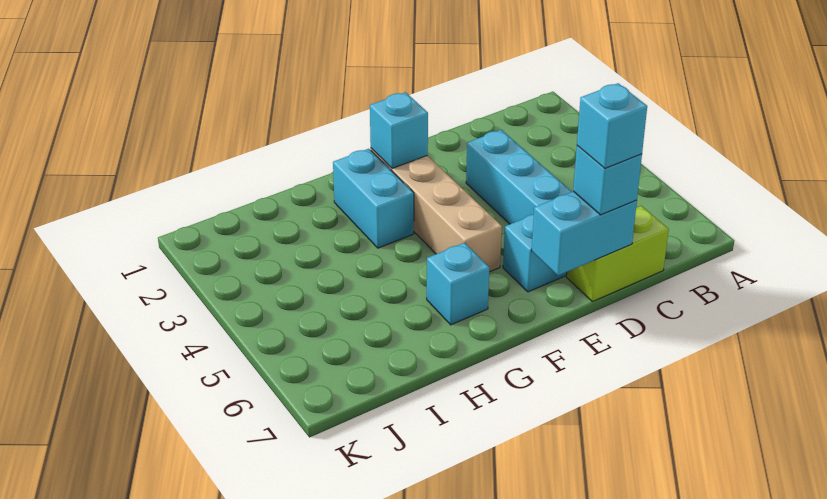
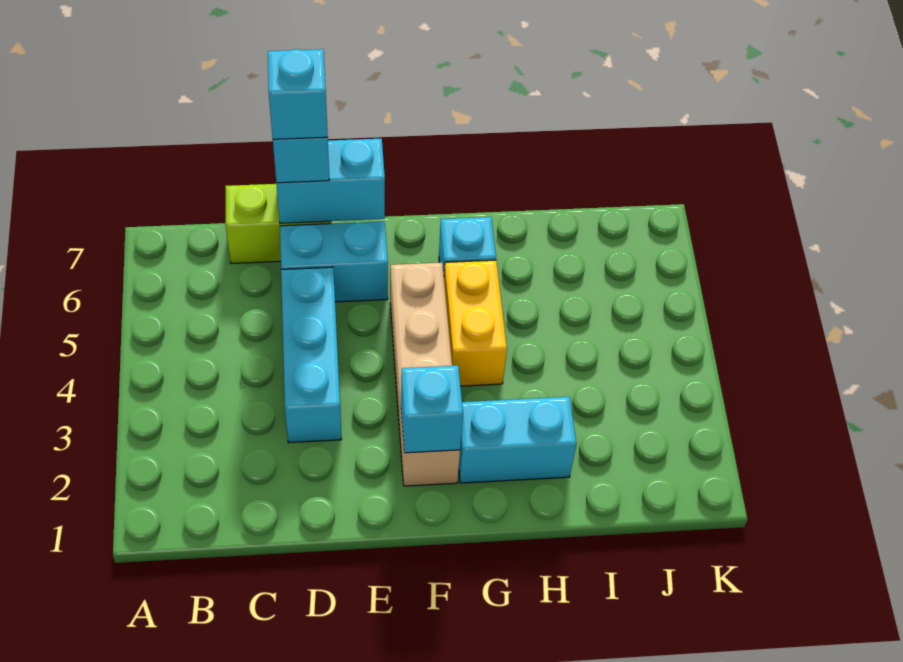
cyan 1x2 brick [333,149,414,248] -> cyan 1x2 brick turned to [459,397,576,483]
none -> yellow 1x2 brick [444,260,507,386]

